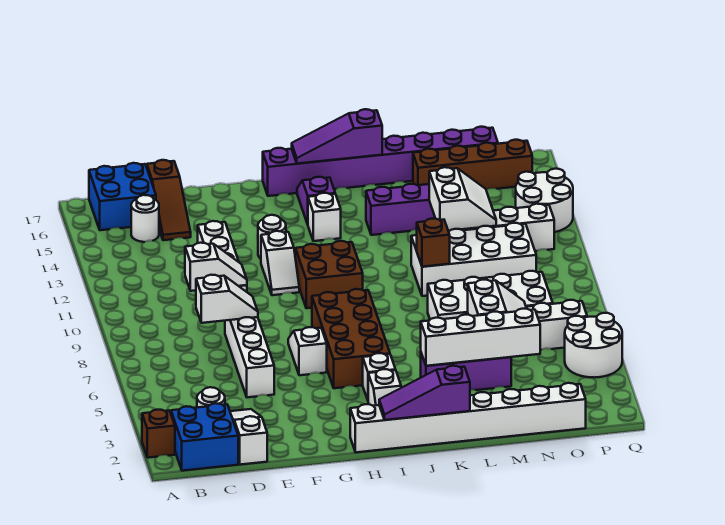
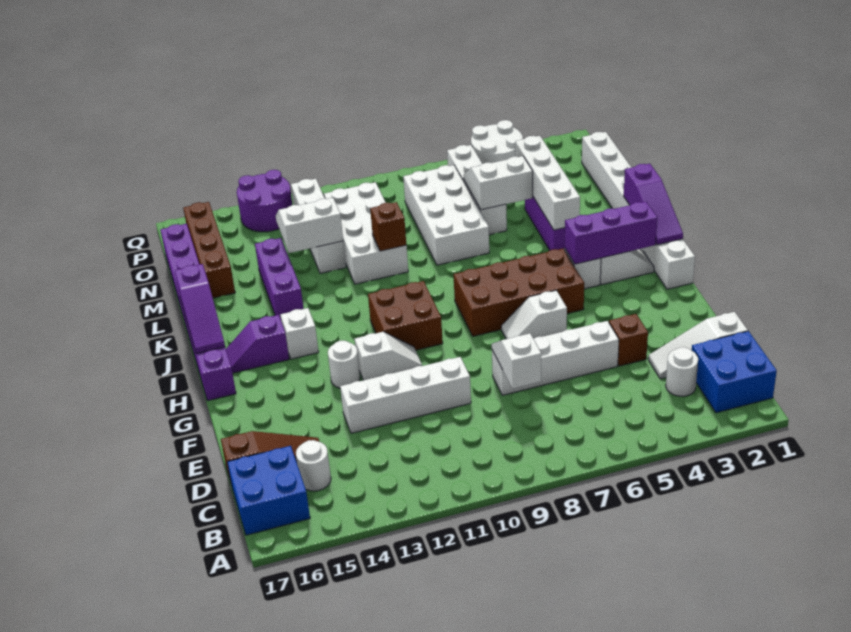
brown 1x1 brick [142,410,175,458] -> brown 1x1 brick moved to [609,314,648,366]
white 1x2 slope [185,243,247,291] -> none
none -> purple 1x3 brick [565,202,657,264]
white 2x2 round brick [516,169,573,232] -> purple 2x2 round brick [237,170,292,232]

